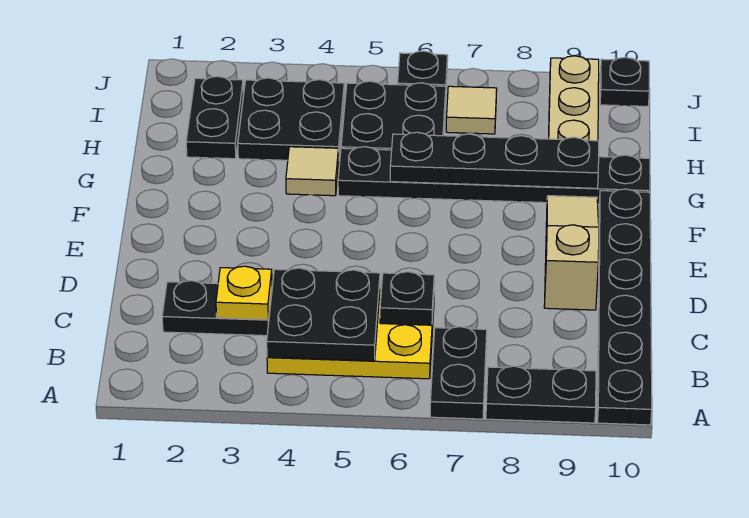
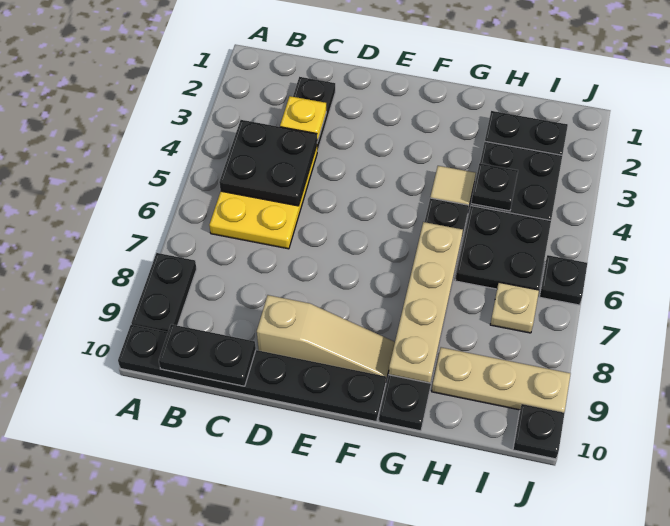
black 1x2 plate [430,327,487,419] -> black 1x2 plate moved to [159,324,256,386]
black 1x1 plate [380,272,434,325] -> black 1x1 plate moved to [471,163,518,211]
black 1x4 plate [390,132,599,188] -> tan 1x4 plate [389,222,463,383]
tan 1x1 tile [446,86,497,134] -> tan 1x1 plate [490,282,539,333]

